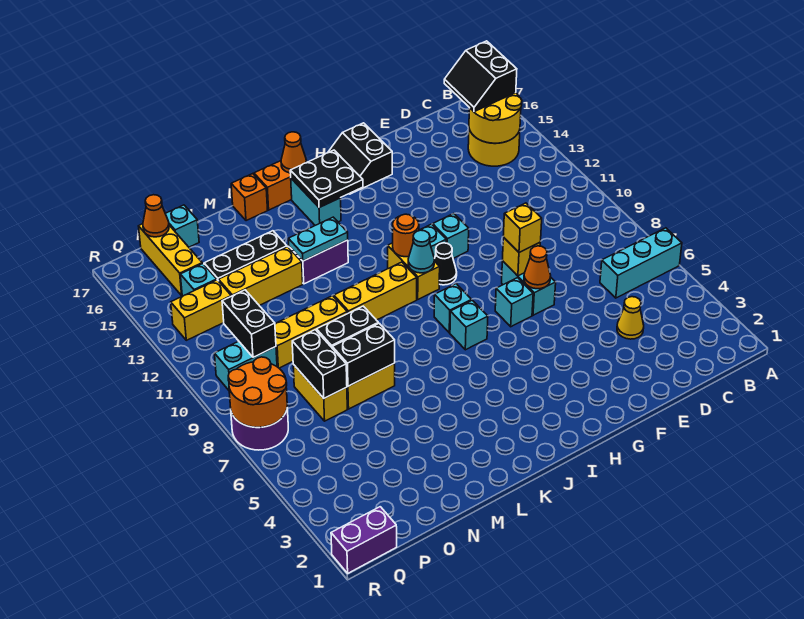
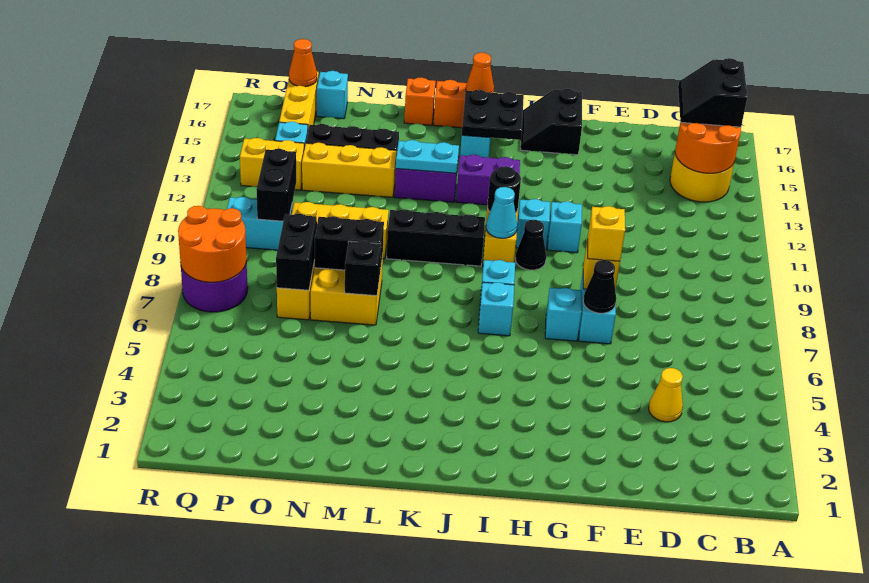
cyan 1x3 brick [600,228,682,298] -> none
yellow 2x2 round brick [469,93,522,143] -> orange 2x2 round brick [675,123,741,173]
orange 1x1 cone [524,246,551,289] -> black 1x1 cone [583,260,616,313]
orange 1x1 round brick [393,214,419,257] -> black 1x1 round brick [487,166,521,213]
yellow 1x3 brick [334,262,417,320] -> black 1x3 brick [387,209,485,266]
black 1x2 brick [332,323,395,386] -> black 1x1 brick [345,241,381,296]
purple 1x2 brick [331,507,397,573] -> purple 1x2 brick moved to [456,155,520,205]

